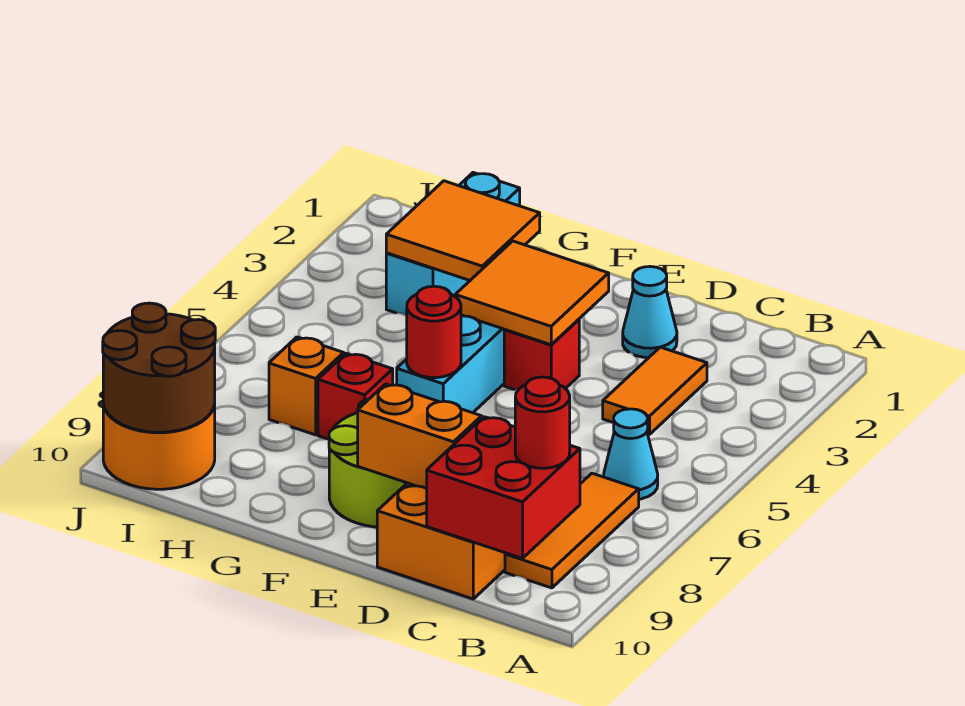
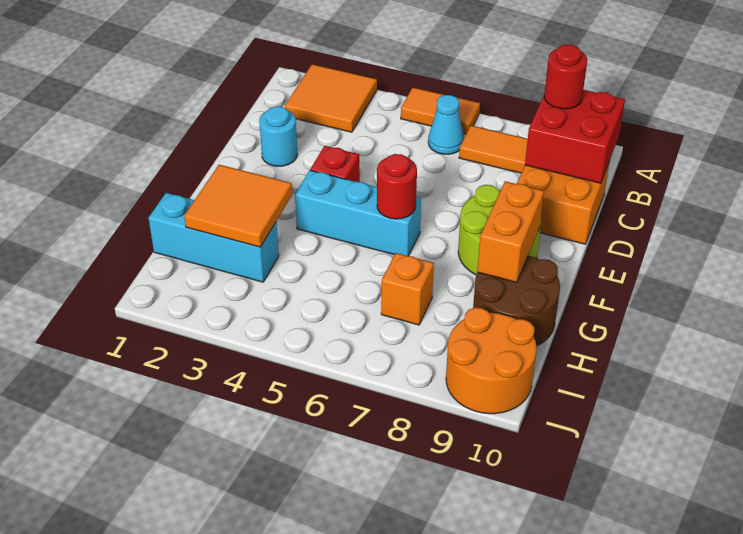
orange 1x2 tile [603,347,707,435] -> orange 1x2 tile moved to [401,88,480,134]
cyan 1x1 cone [623,267,677,358] -> cyan 1x1 round brick [259,106,297,166]
orange 1x2 brick [358,384,482,488] -> orange 1x2 brick moved to [477,181,544,282]
orange 2x2 tile [455,241,609,345] -> orange 2x2 tile moved to [285,64,377,132]
red 1x1 brick [318,353,393,439] -> none
brown 2x2 round brick [103,303,215,432] -> brown 2x2 round brick moved to [473,256,560,346]

